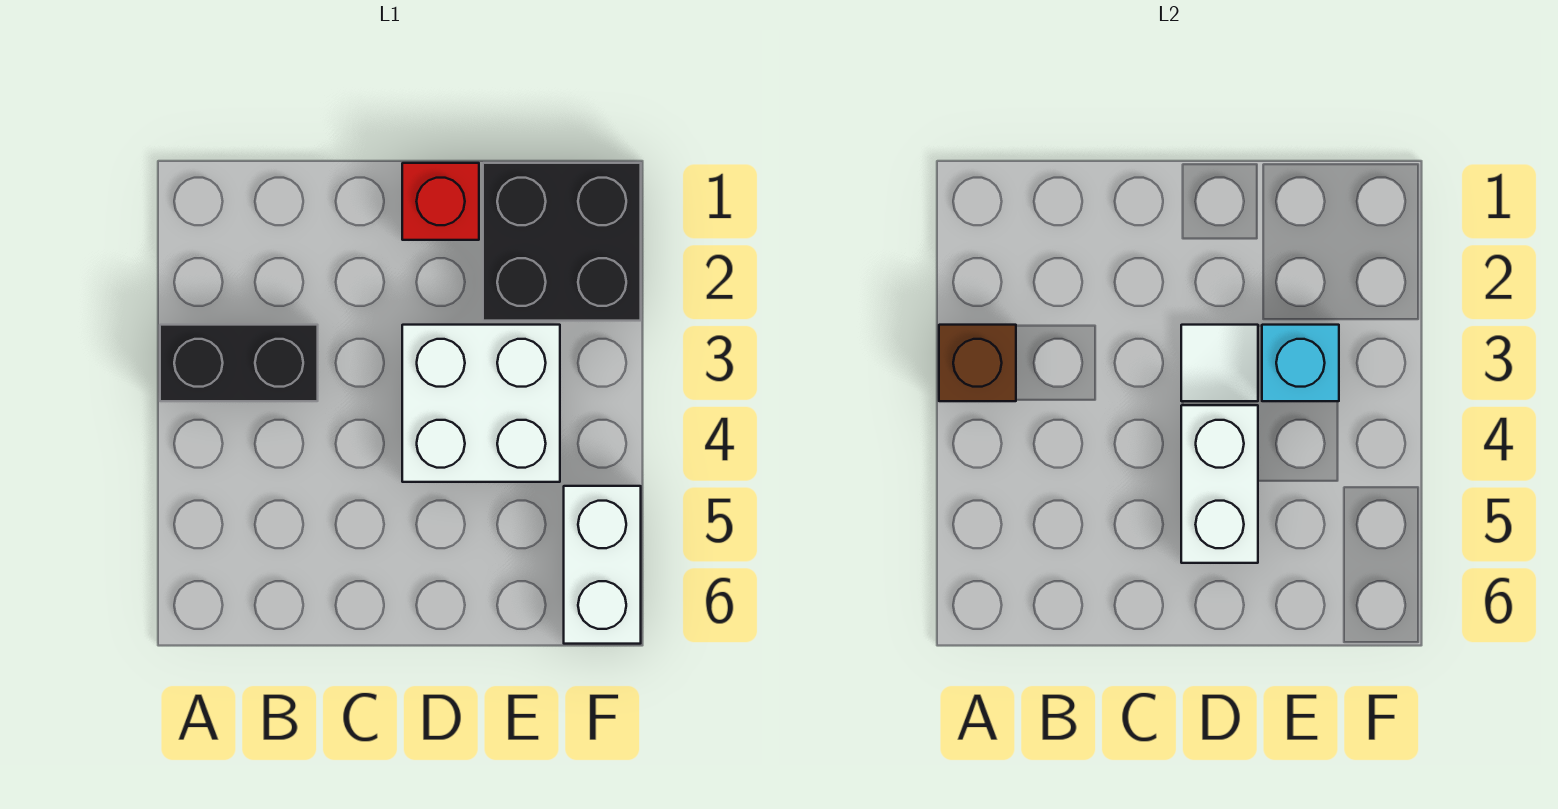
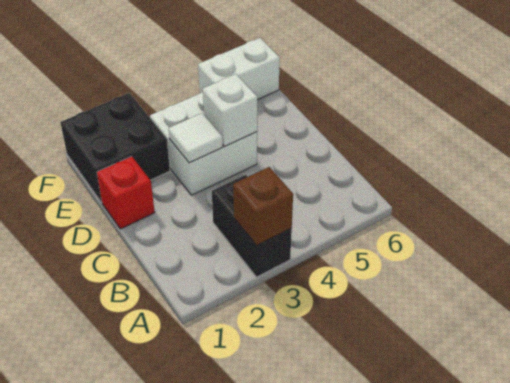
white 1x2 brick [1181,405,1258,563] -> white 1x1 brick [203,74,257,146]
cyan 1x1 brick [1262,325,1339,401] -> none

